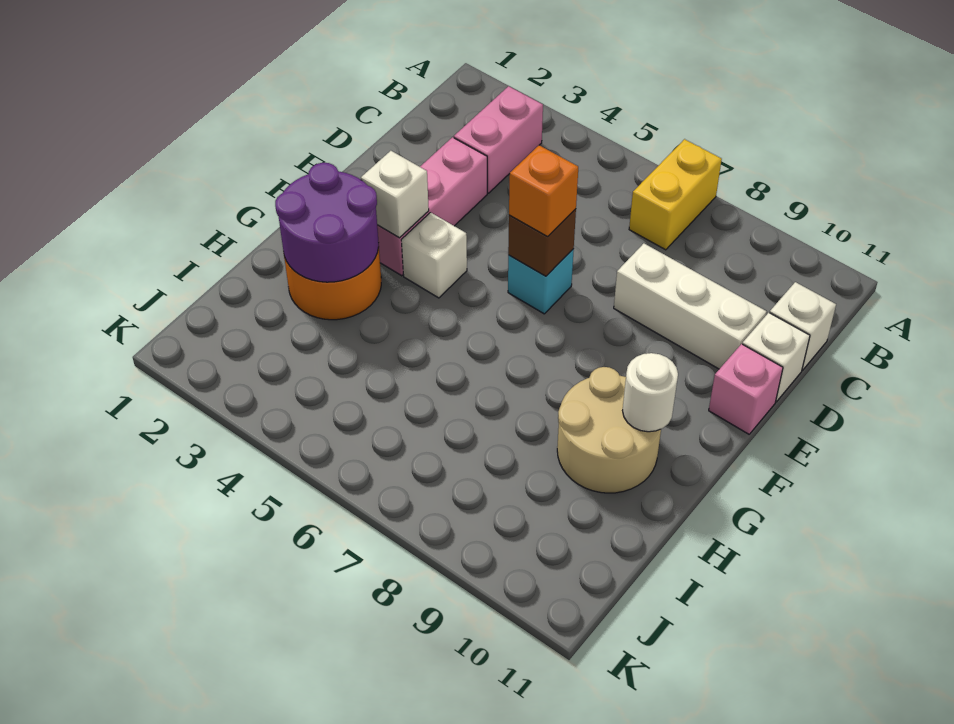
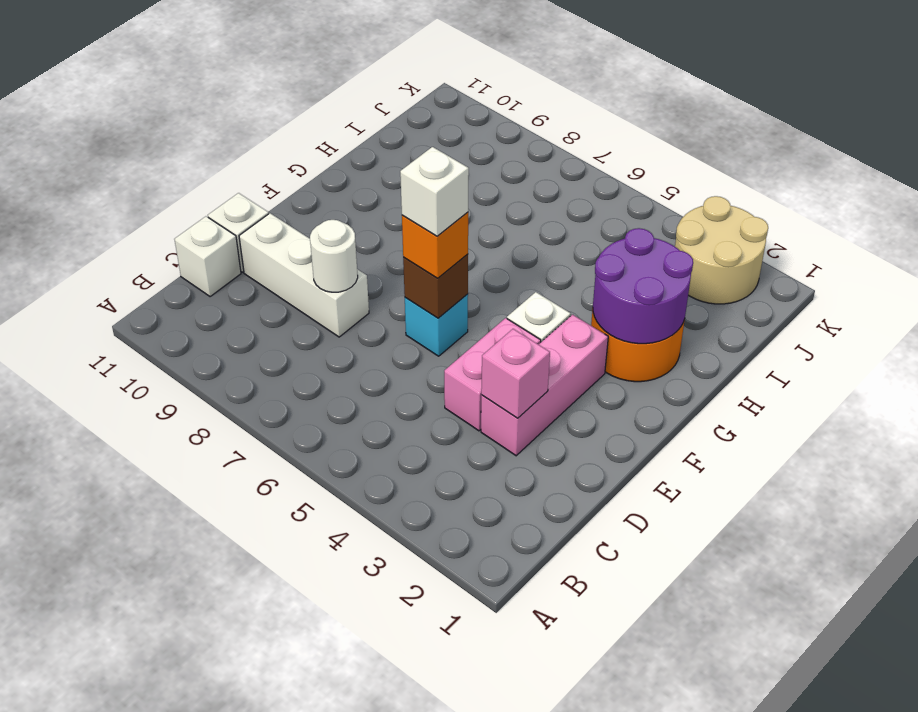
yellow 1x2 brick [629,139,722,250] -> none
pink 1x2 brick [454,86,543,193] -> pink 1x2 brick moved to [444,318,541,431]
pink 1x1 brick [709,344,783,434] -> pink 1x1 brick moved to [481,329,550,418]
white 1x1 brick [361,151,429,238] -> white 1x1 brick moved to [400,147,469,236]
tan 2x2 round brick [557,367,661,493] -> tan 2x2 round brick moved to [675,196,768,304]
white 1x1 round brick [623,353,678,432] -> white 1x1 round brick moved to [310,220,358,292]

